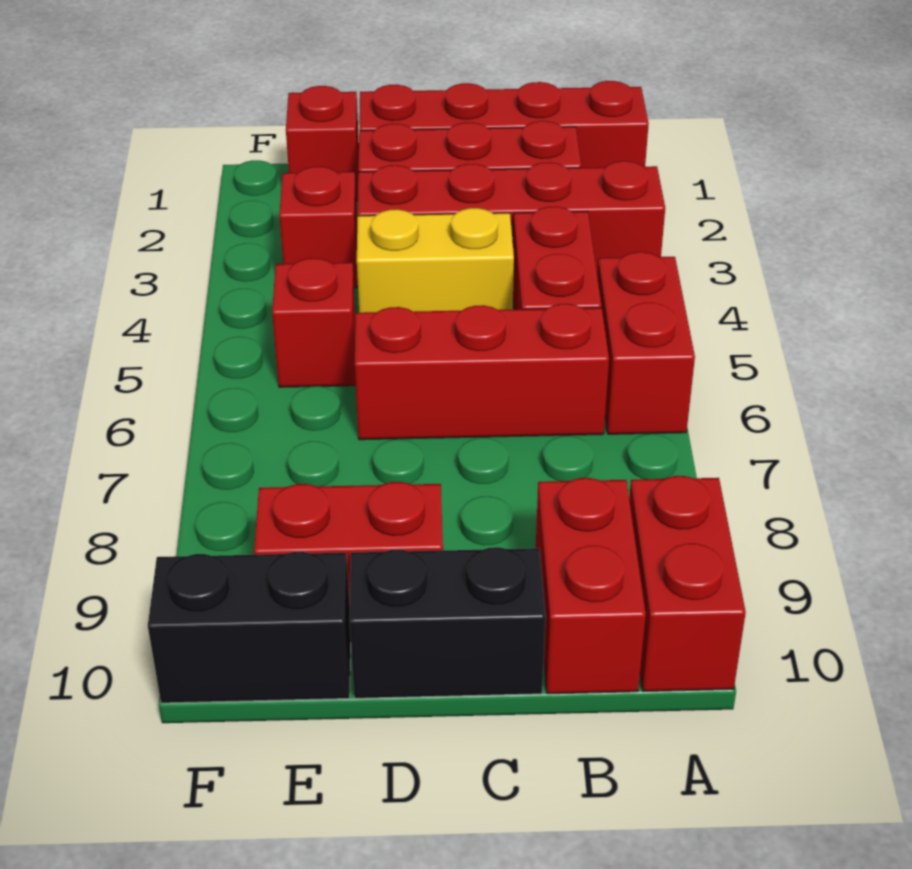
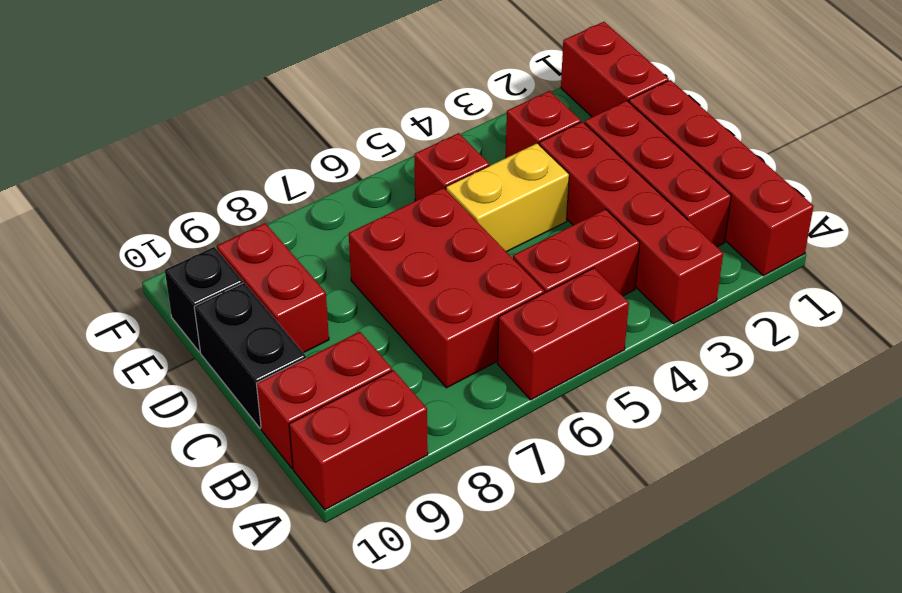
red 1x3 brick [355,304,609,440] -> red 2x3 brick [349,188,544,388]
yellow 1x2 brick [357,208,514,313] -> yellow 1x2 brick turned to [446,143,569,252]
red 1x1 brick [286,86,359,201] -> red 1x2 brick [561,22,669,117]
black 1x2 brick [148,552,351,703] -> black 1x1 brick [165,247,243,352]

